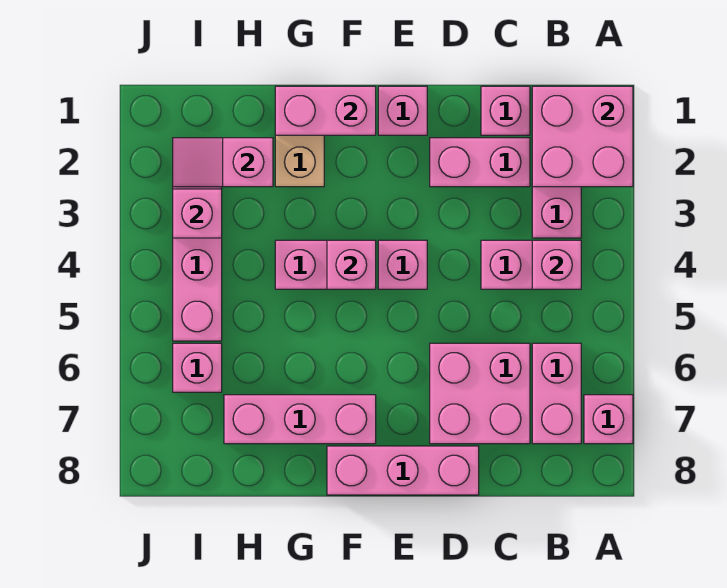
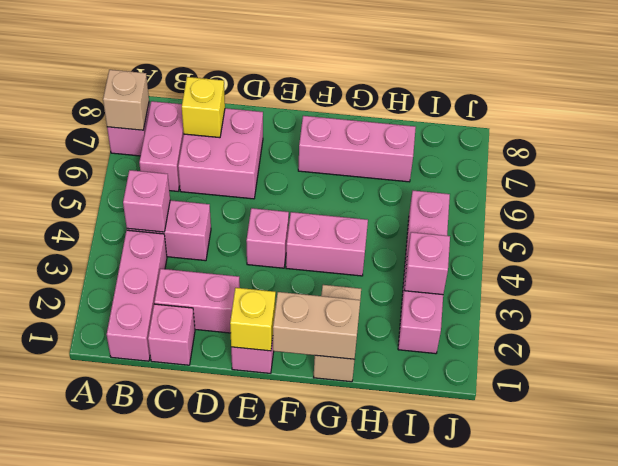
pink 2x2 brick [532,86,633,187] -> none
none -> tan 1x1 brick [103,70,149,130]
none -> yellow 1x1 brick [182,77,225,138]
pink 1x3 brick [327,446,479,495] -> none
none -> yellow 1x1 brick [230,288,276,351]
pink 1x2 brick [275,86,376,135] -> tan 1x2 brick [273,292,360,359]
pink 1x1 brick [327,240,376,289] -> none
pink 1x2 slope [173,138,273,187] -> none
pink 1x1 brick [173,343,222,392] -> none

